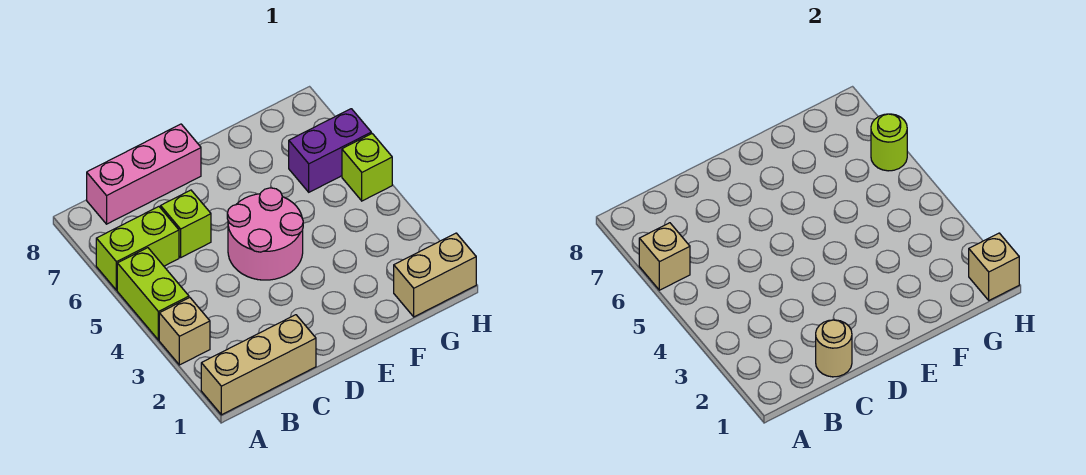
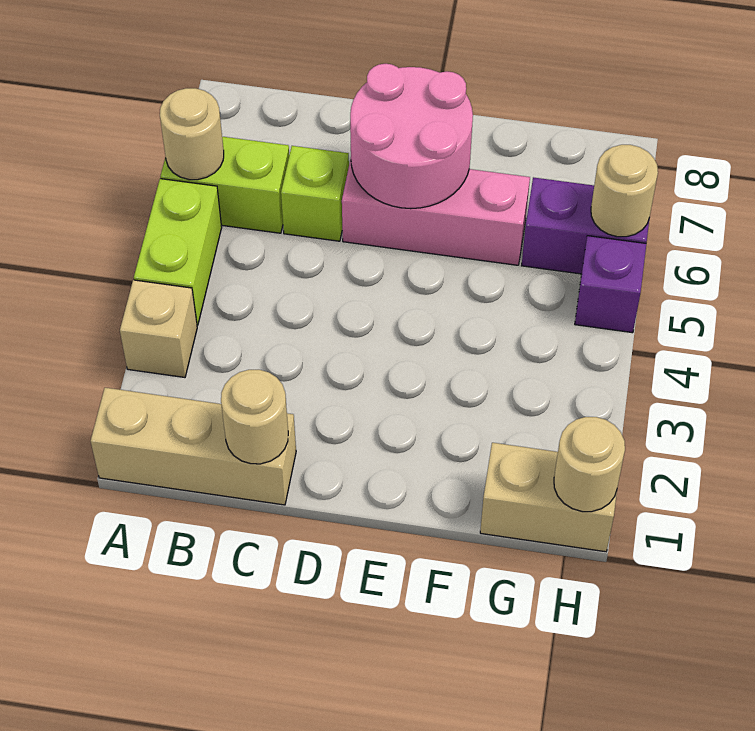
tan 1x1 brick [639,223,690,290] -> tan 1x1 round brick [160,88,224,180]
pink 1x3 brick [87,124,201,224] -> pink 1x3 brick moved to [342,159,530,265]
pink 2x2 round brick [227,188,303,280] -> pink 2x2 round brick moved to [350,64,473,209]
tan 1x1 brick [969,233,1019,300] -> tan 1x1 round brick [554,417,625,512]
lime 1x1 brick [342,134,392,201] -> purple 1x1 brick [575,236,646,333]
lime 1x1 round brick [871,114,907,171] -> tan 1x1 round brick [591,145,658,237]

